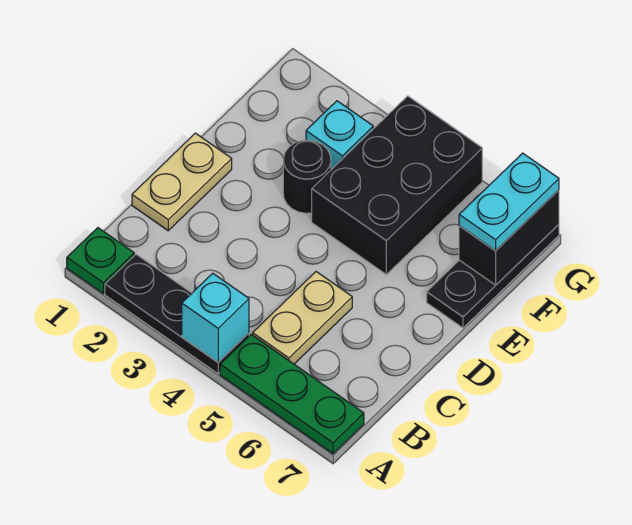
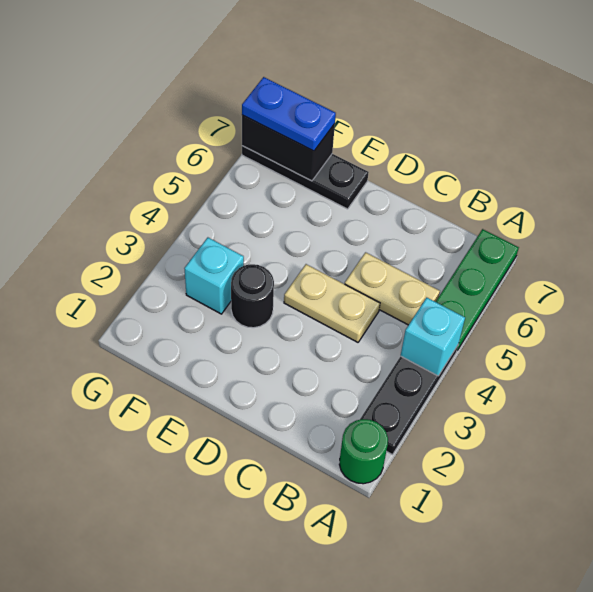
green 1x1 plate [67,228,134,293] -> green 1x1 round brick [339,419,388,484]
tan 1x2 plate [132,133,232,231] -> tan 1x2 plate moved to [284,264,380,342]
black 2x3 brick [312,96,482,275] -> none
cyan 1x2 plate [459,153,559,251] -> blue 1x2 plate [242,77,336,151]

